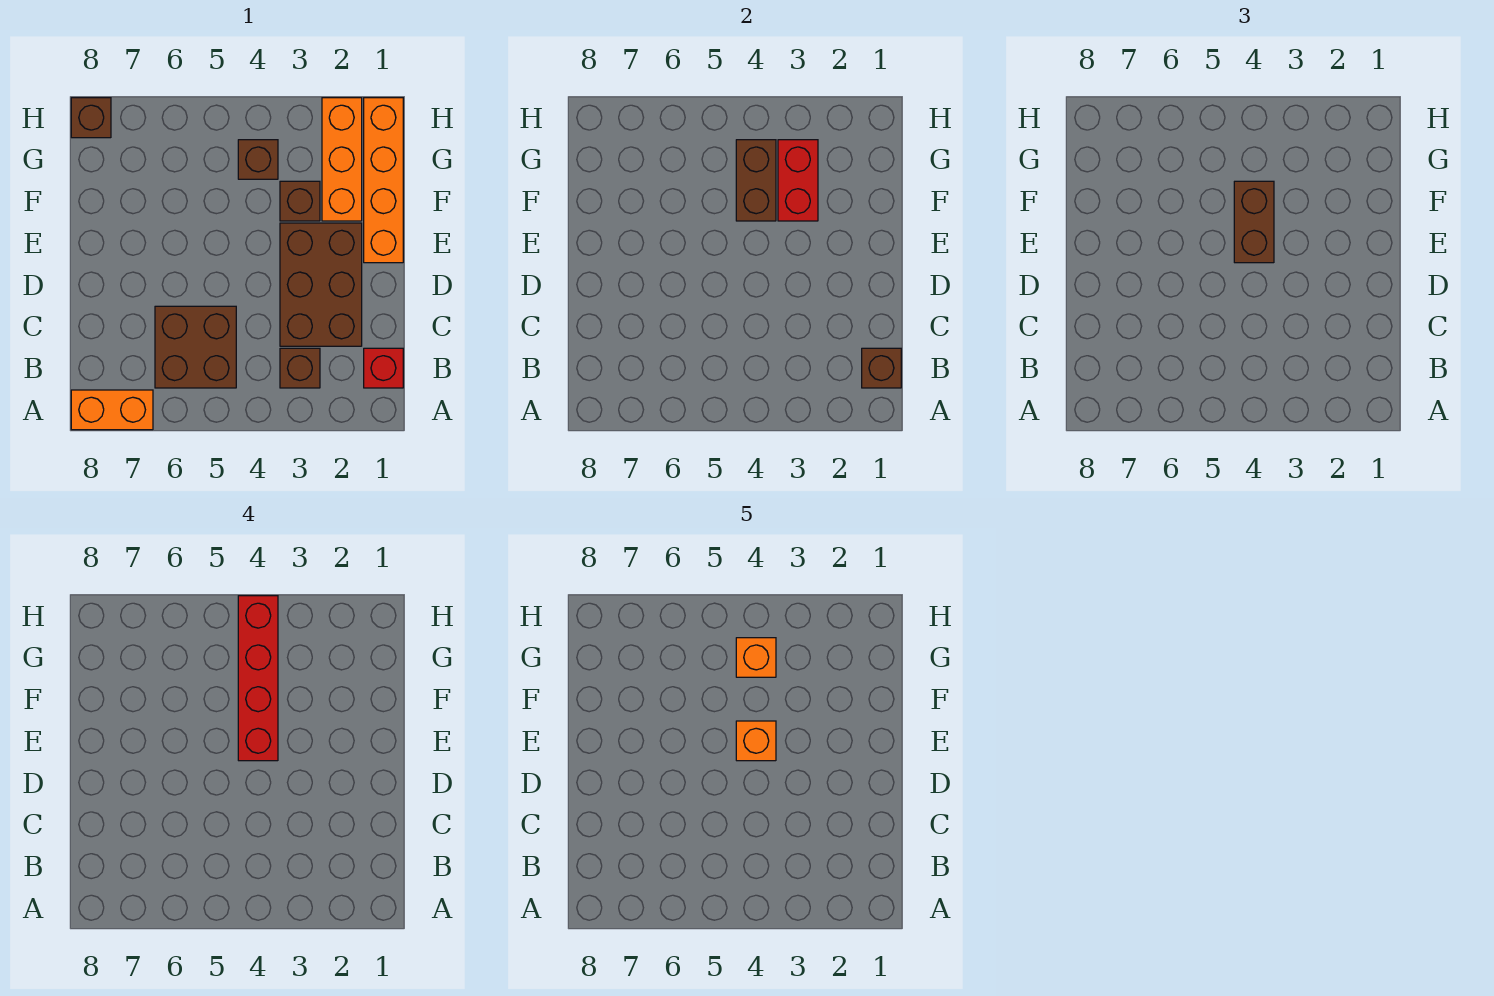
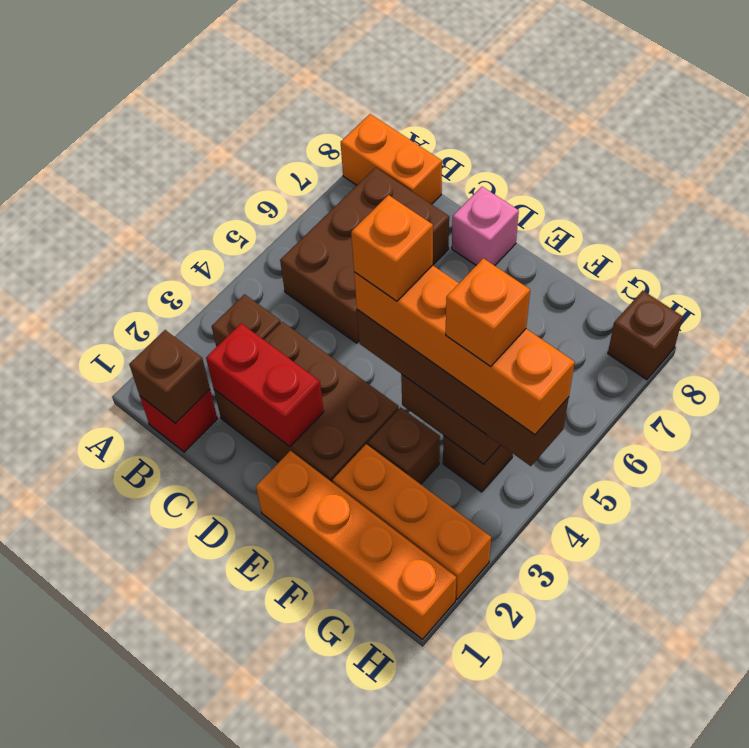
orange 1x2 brick [71,390,153,430] -> orange 1x2 brick turned to [341,114,442,204]
brown 2x2 brick [155,306,236,388] -> brown 2x3 brick [280,168,449,343]
none -> pink 1x1 brick [452,187,519,266]
brown 1x2 brick [1234,181,1274,263] -> brown 1x4 brick [357,310,569,466]
red 1x4 brick [238,596,278,761] -> orange 1x4 brick [354,265,575,434]
red 1x2 brick [778,140,818,221] -> red 1x2 brick moved to [206,323,324,447]

